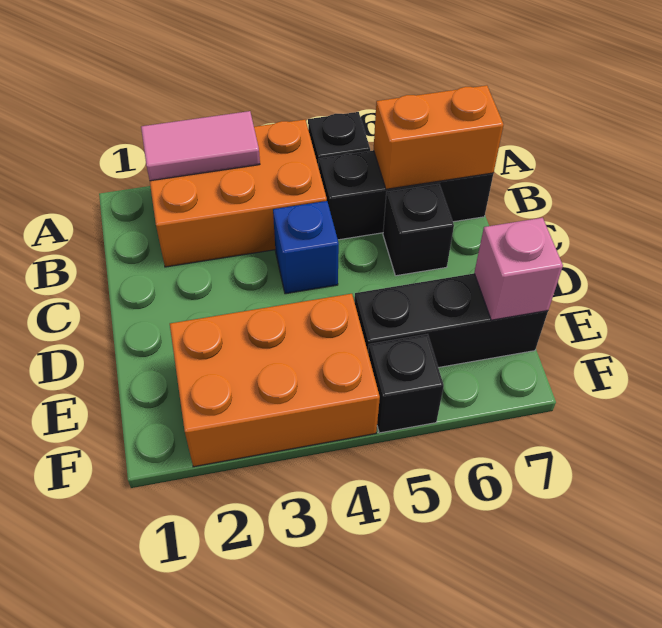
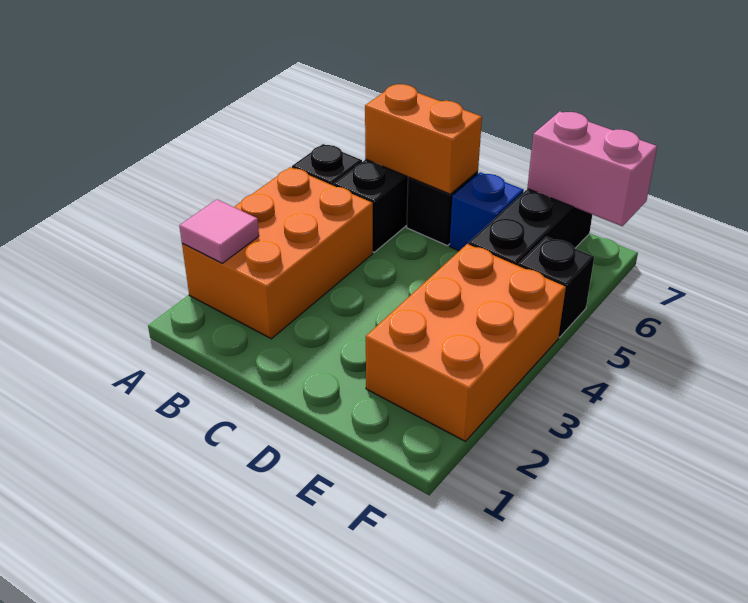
pink 1x2 tile [141,111,260,181] -> pink 1x1 tile [179,199,259,263]
orange 1x2 brick [374,85,504,189] -> orange 1x2 brick turned to [365,84,482,194]
blue 1x1 brick [273,201,339,294] -> blue 1x1 brick moved to [450,172,524,251]
pink 1x1 brick [474,218,563,320] -> pink 1x2 brick [527,111,657,226]

